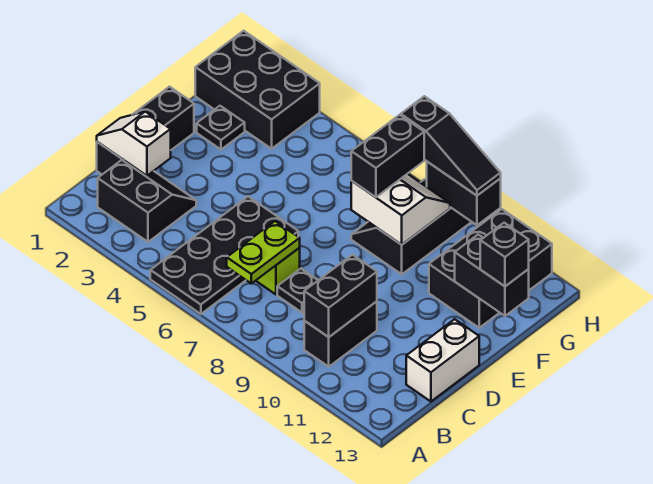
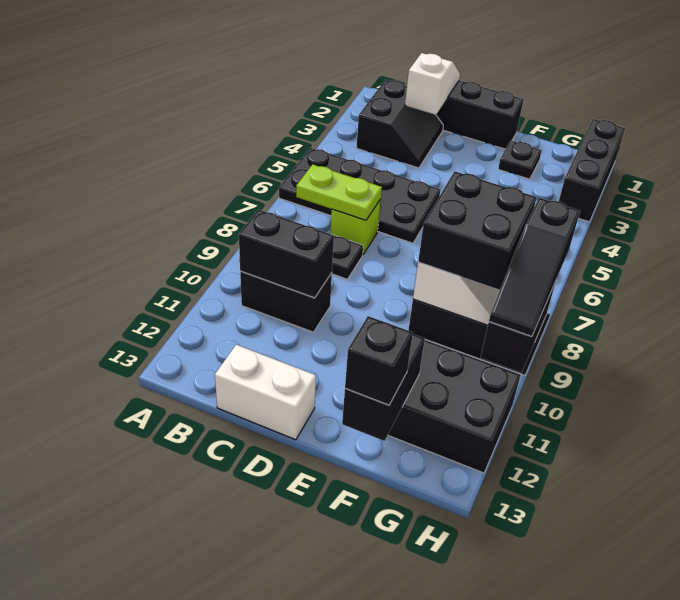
black 1x2 brick [351,115,424,197] -> black 2x2 brick [418,171,537,290]
black 2x3 brick [195,31,320,149] -> black 1x3 brick [559,119,625,222]

